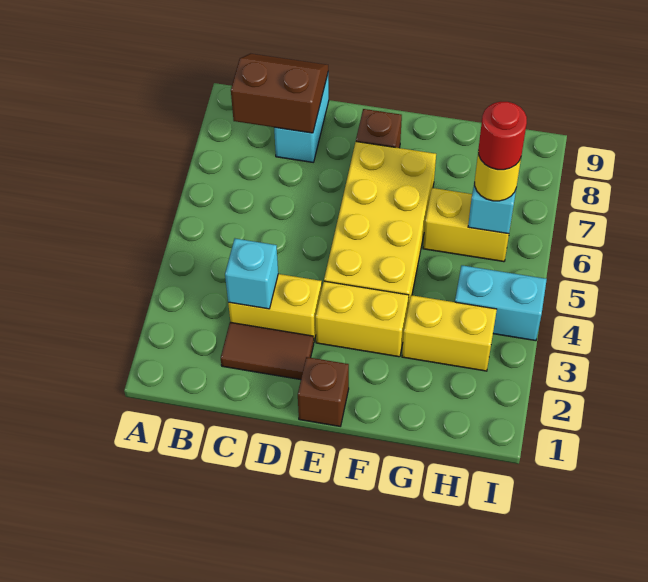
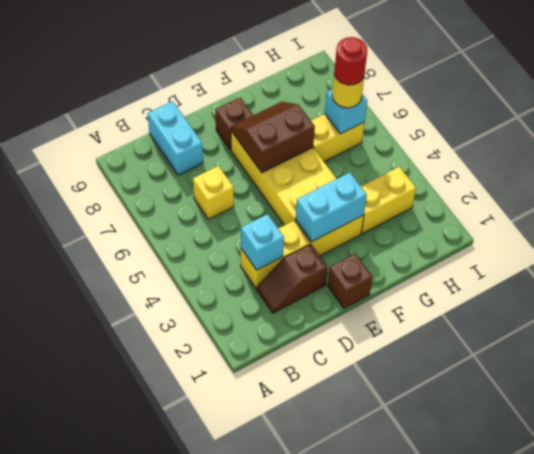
brown 2x2 slope [231,53,328,133] -> brown 2x2 slope moved to [231,102,315,173]
brown 1x2 tile [221,322,314,380] -> brown 1x2 slope [257,244,327,313]
none -> yellow 1x1 brick [193,166,234,219]
cyan 1x2 brick [455,265,547,341] -> cyan 1x2 brick moved to [295,172,367,242]

